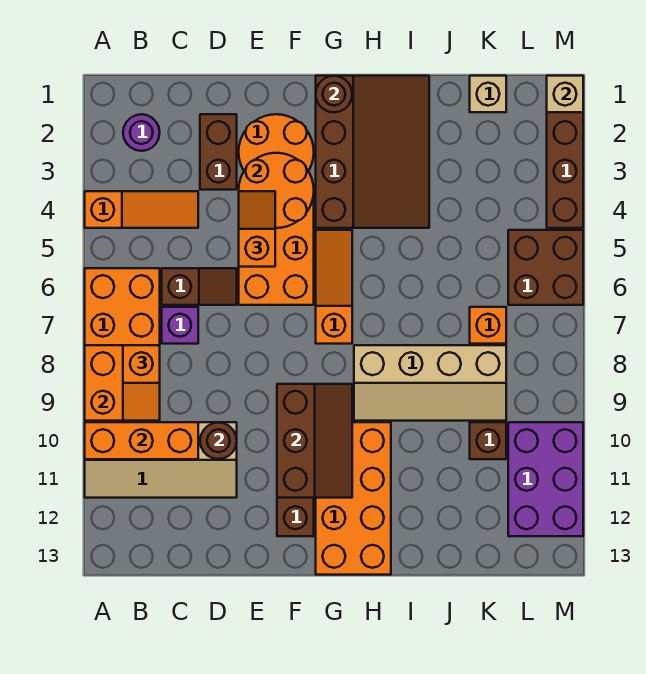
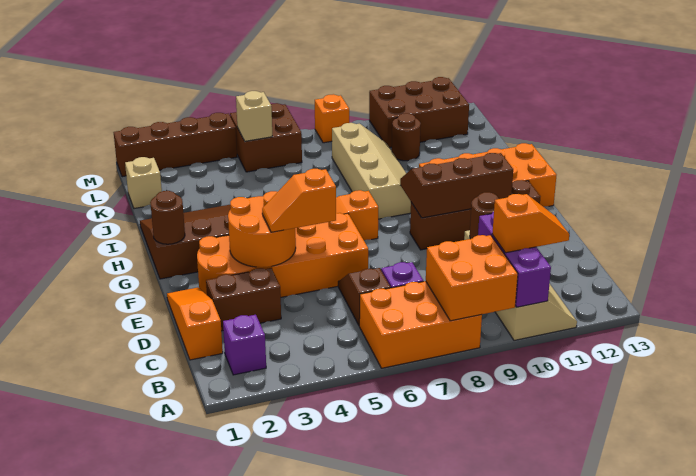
orange 1x3 slope [85,191,198,228] -> orange 1x3 slope moved to [167,287,223,360]
orange 1x3 brick [85,422,198,459] -> purple 1x3 brick [478,212,551,307]
purple 1x1 round brick [123,114,160,151] -> purple 1x1 brick [223,315,266,375]
orange 1x2 slope [123,345,160,421] -> orange 1x2 slope moved to [492,194,569,253]
orange 1x1 brick [470,307,506,344] -> orange 1x1 brick moved to [315,94,349,143]
brown 1x1 brick [470,422,506,459] -> brown 1x1 round brick [392,113,421,161]
purple 2x3 brick [508,422,583,536] -> brown 2x3 brick [369,77,469,148]
tan 1x1 brick [547,76,583,112] -> tan 1x1 brick moved to [236,91,272,141]

